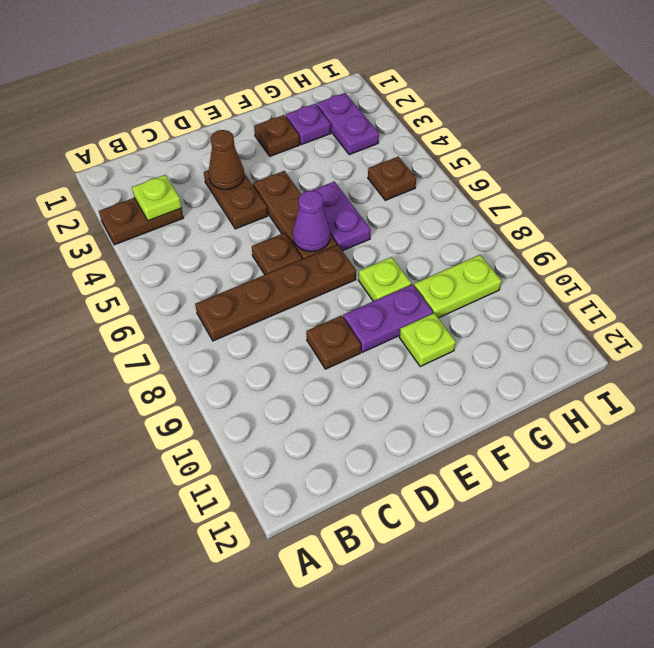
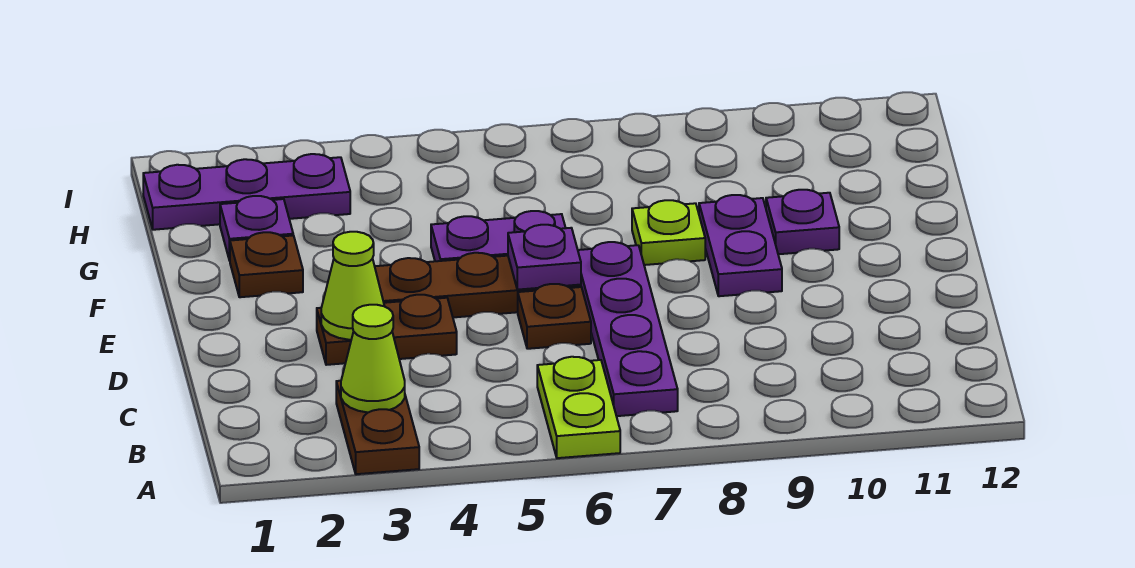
lime 1x1 plate [132,175,182,221] -> lime 1x1 cone [341,305,405,412]
brown 1x4 plate [195,245,356,341] -> purple 1x4 plate [578,242,678,416]
brown 1x1 cone [209,130,244,189] -> lime 1x1 cone [321,232,384,340]
brown 1x1 plate [306,316,361,369] -> none
purple 1x1 cone [293,190,330,251] -> purple 1x1 plate [508,225,581,290]
lime 1x1 plate [399,313,456,366] -> purple 1x1 plate [766,190,839,254]
lime 1x2 plate [414,255,502,318] -> lime 1x2 plate moved to [537,357,620,458]
purple 1x2 plate [316,93,379,155] -> purple 1x3 plate [143,154,350,230]
brown 1x1 plate [368,157,416,200] -> none

